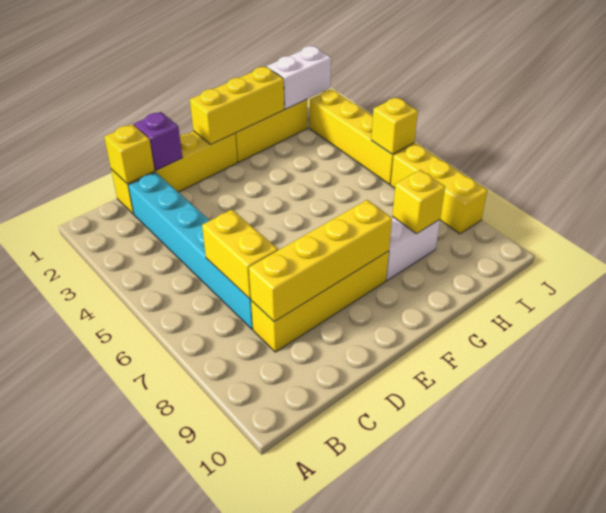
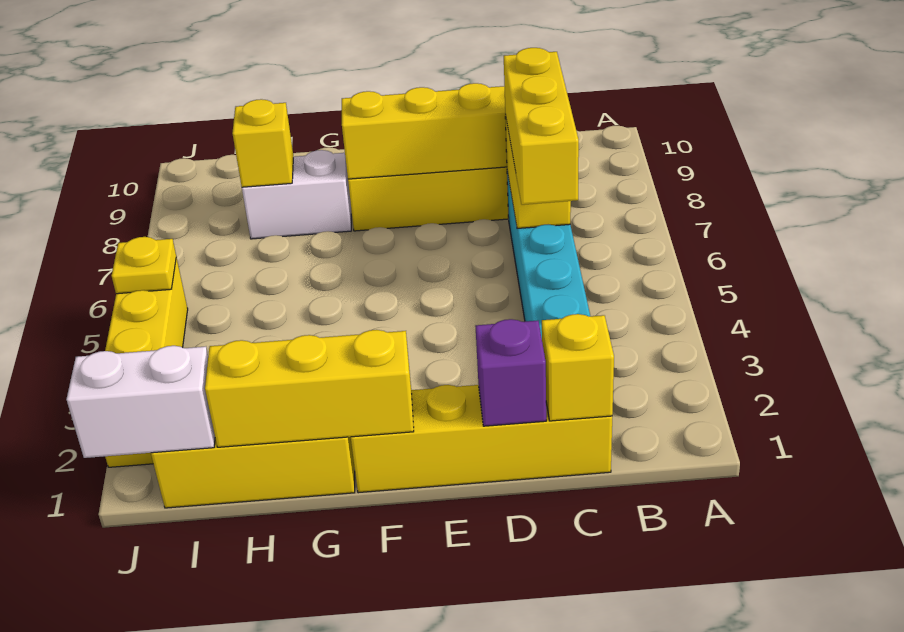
yellow 1x1 brick [371,97,418,154] -> yellow 1x1 plate [112,237,176,294]
yellow 1x3 brick [391,144,487,234] -> yellow 1x3 brick moved to [504,48,579,205]

